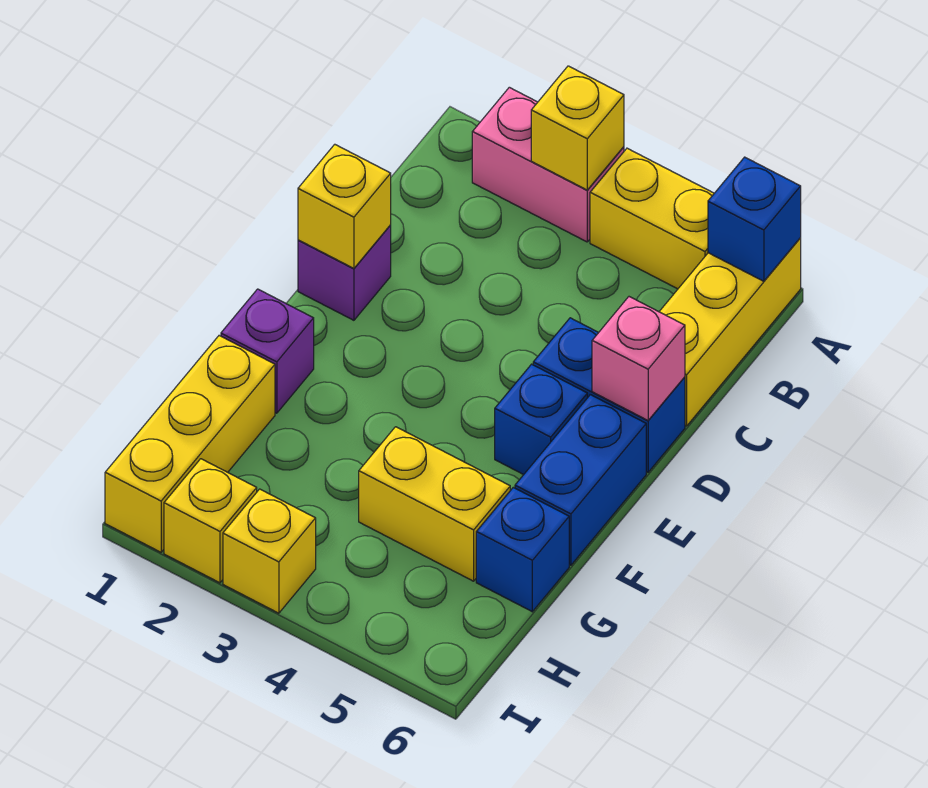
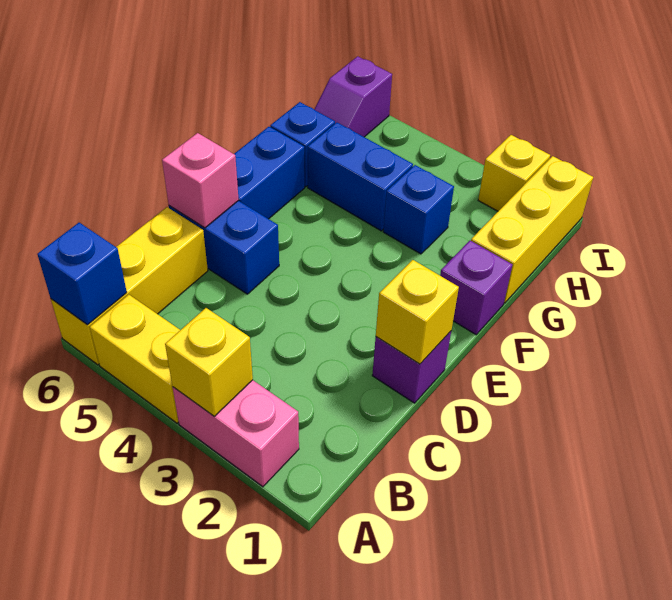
blue 1x1 brick [495,364,587,475] -> blue 1x1 brick moved to [383,165,454,254]
yellow 1x2 brick [359,427,510,581] -> blue 1x2 brick [308,122,413,231]
none -> purple 1x2 slope [314,56,392,137]
yellow 1x1 brick [223,489,316,613] -> none

